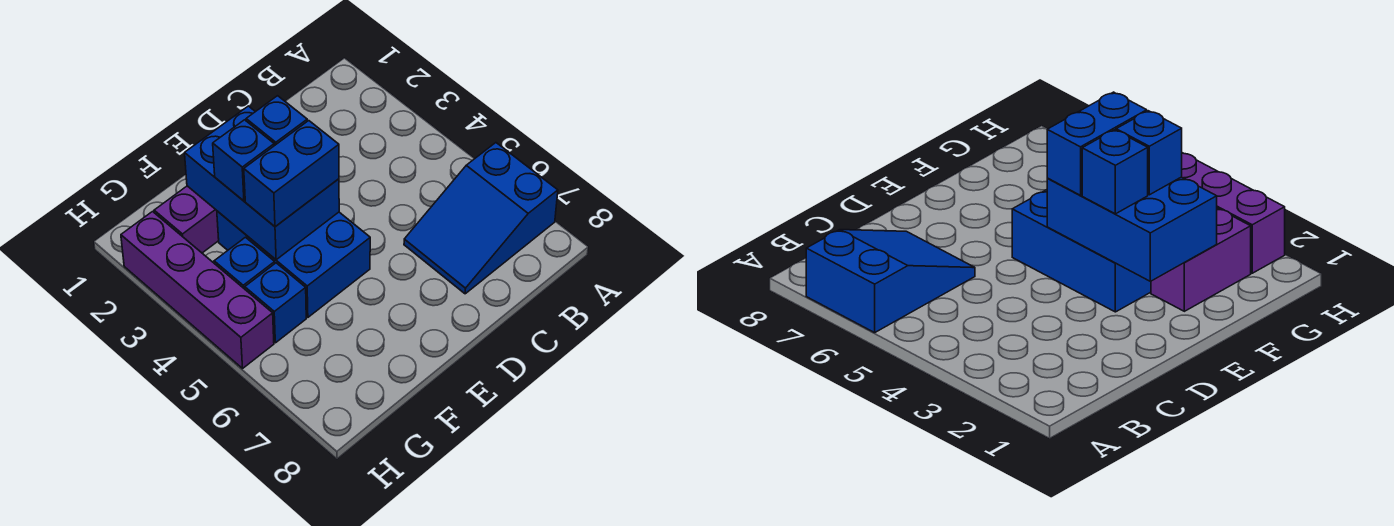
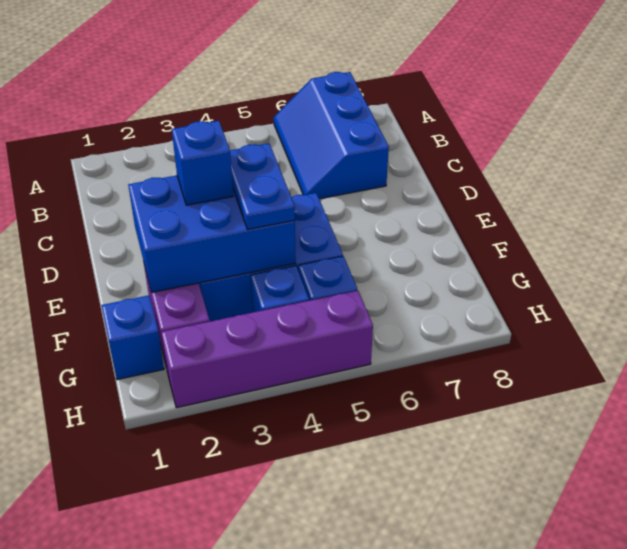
blue 2x3 slope [404,143,558,294] -> blue 2x3 slope turned to [274,72,389,199]
blue 1x2 brick [244,121,339,227] -> blue 1x2 plate [230,143,295,229]
blue 1x1 brick [213,120,274,201] -> blue 1x1 brick moved to [101,295,164,380]

